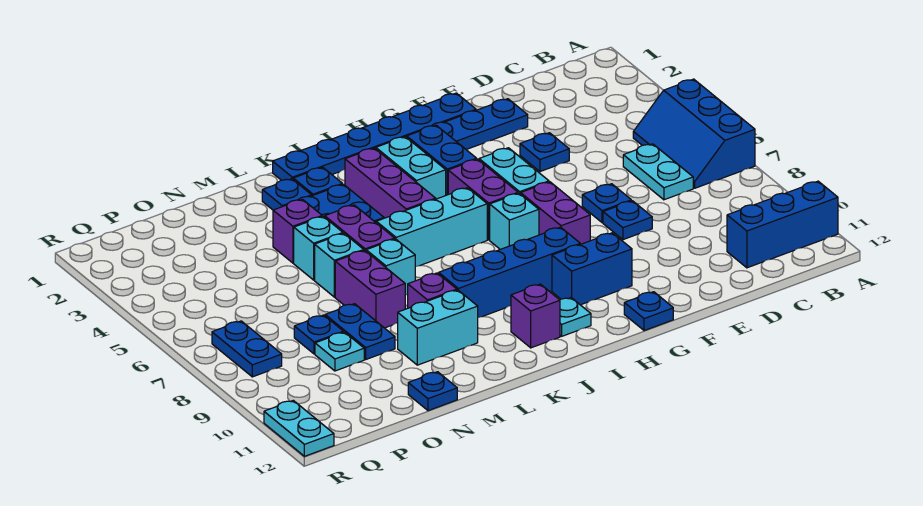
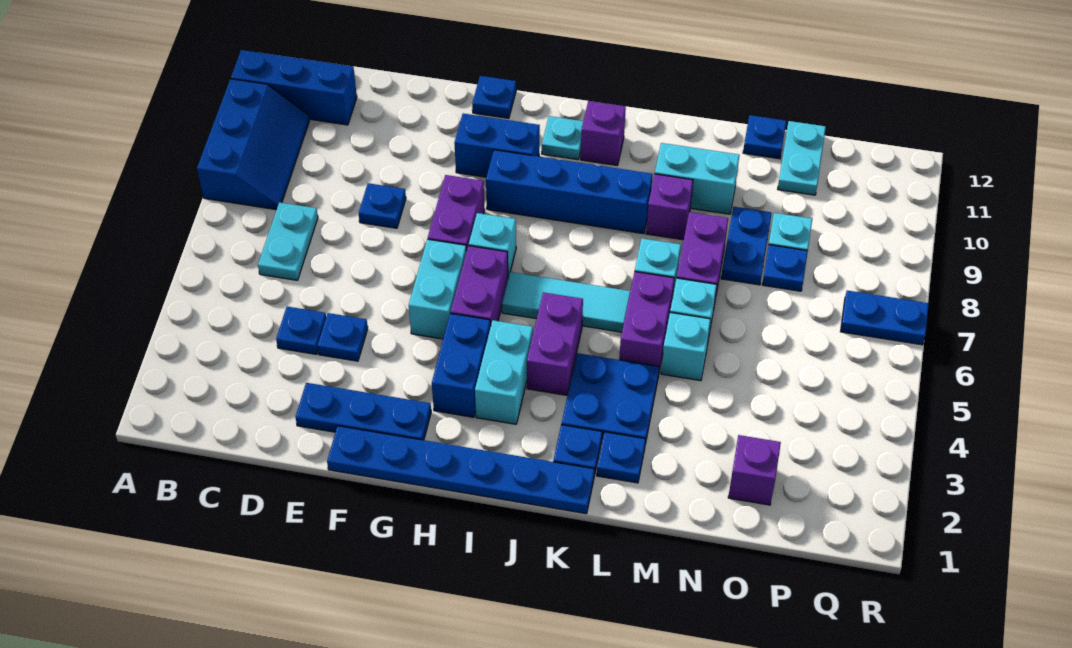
blue 2x3 slope [633,79,755,188] -> blue 2x3 slope moved to [197,79,310,210]
blue 1x1 plate [582,184,631,223] -> blue 1x1 plate moved to [276,307,326,355]
cyan 1x3 brick [376,188,487,267] -> cyan 1x3 tile [502,272,630,332]
purple 1x3 brick [345,148,436,218] -> purple 1x2 brick [527,292,583,395]
purple 1x1 brick [273,199,322,263] -> purple 1x1 brick moved to [728,435,781,505]
blue 1x2 plate [212,321,282,377] -> blue 1x2 plate turned to [841,291,929,345]
cyan 1x2 plate [264,400,334,456] -> cyan 1x2 plate moved to [778,121,826,195]

